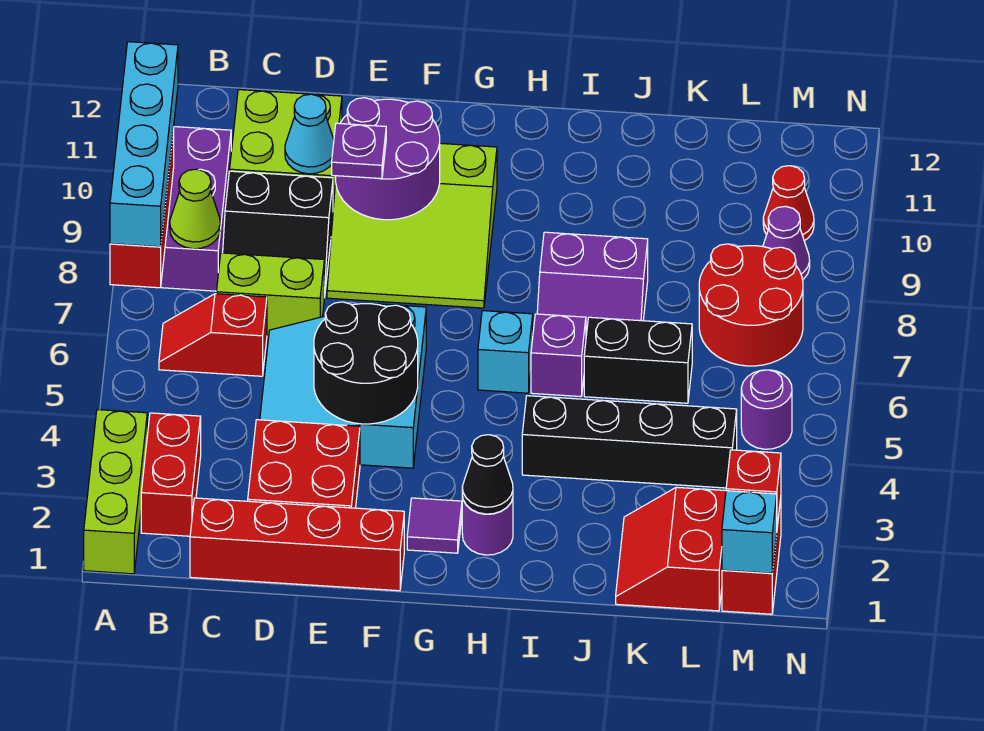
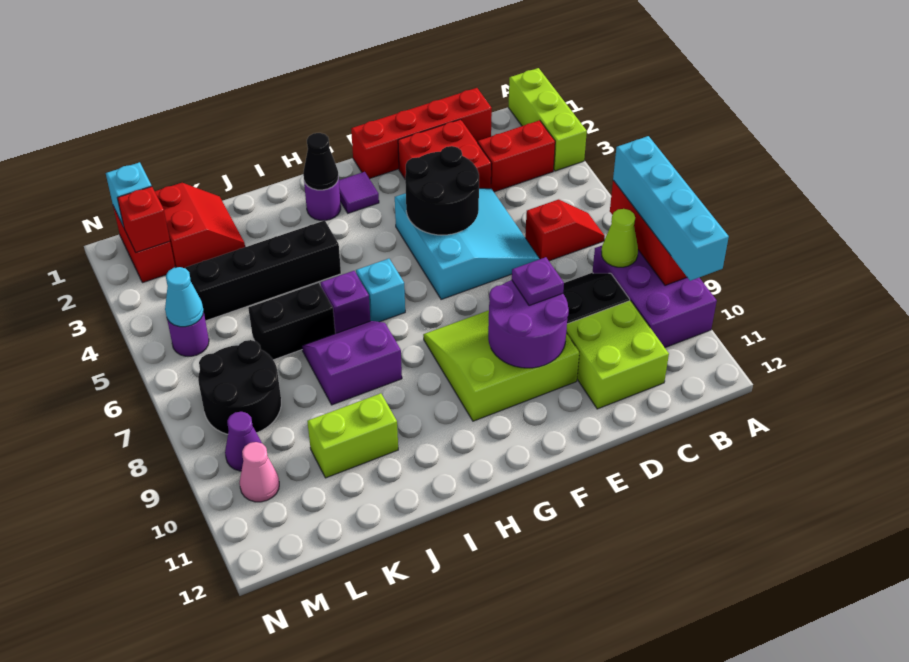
red 1x2 brick [141,413,201,536] -> red 1x2 brick turned to [478,120,555,192]
lime 1x2 brick [216,253,324,336] -> lime 1x2 brick moved to [307,393,398,478]
cyan 1x1 cone [285,94,334,174] -> cyan 1x1 cone moved to [165,267,204,327]
red 2x2 round brick [699,244,803,366] -> black 2x2 round brick [198,340,281,434]
red 1x1 cone [763,166,814,241] -> pink 1x1 cone [240,442,279,502]

